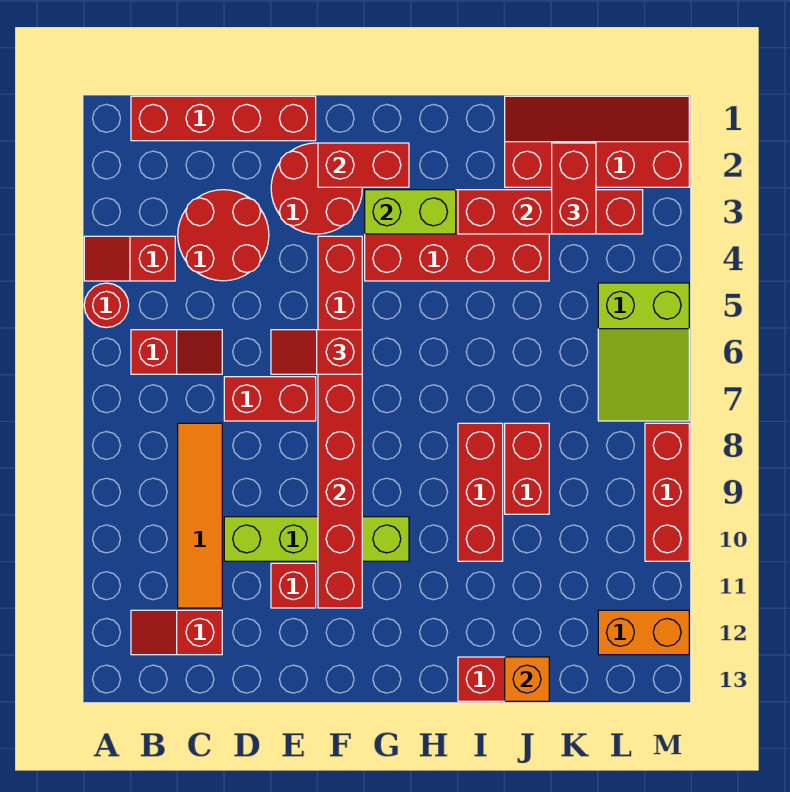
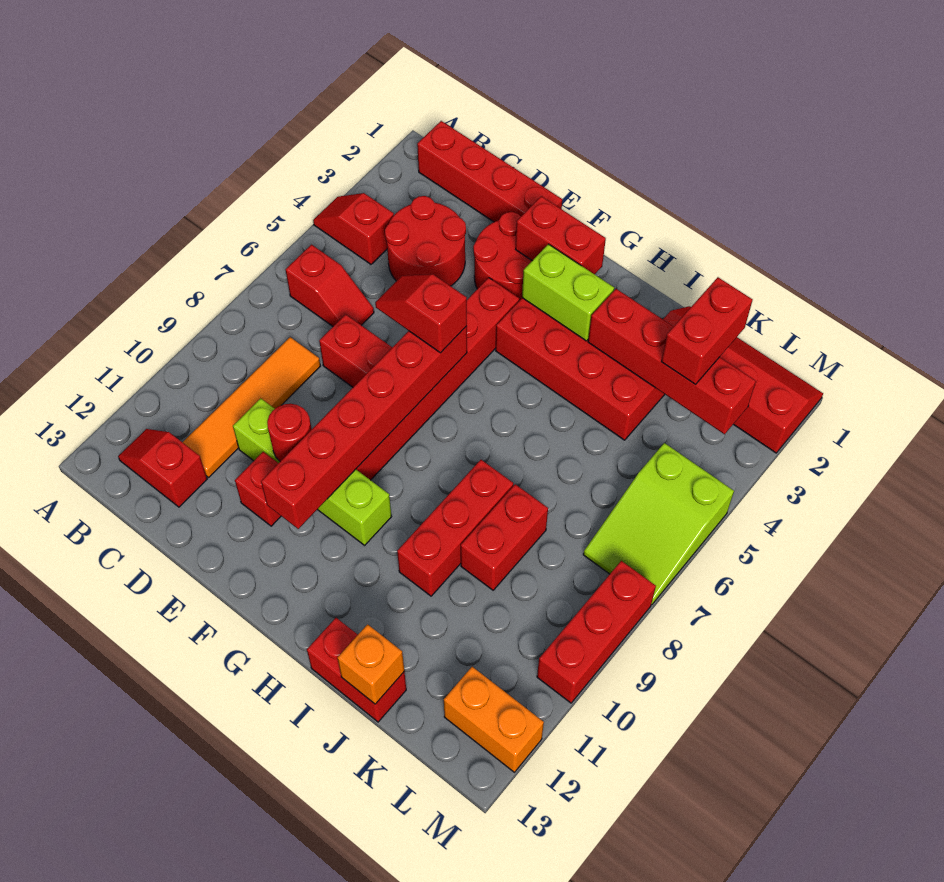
red 1x1 round brick [84,283,129,328] -> red 1x1 round brick moved to [267,404,312,461]

